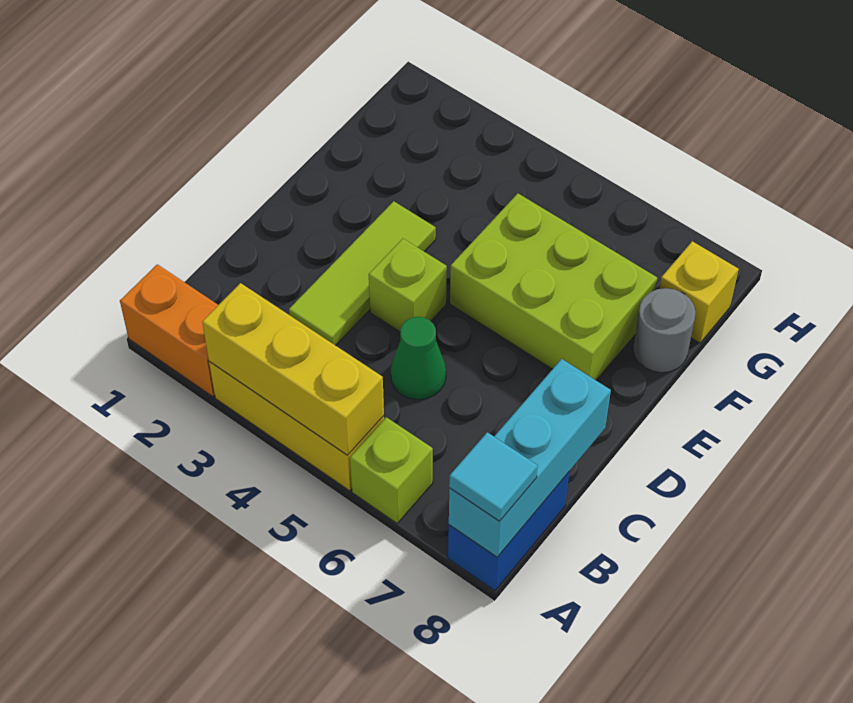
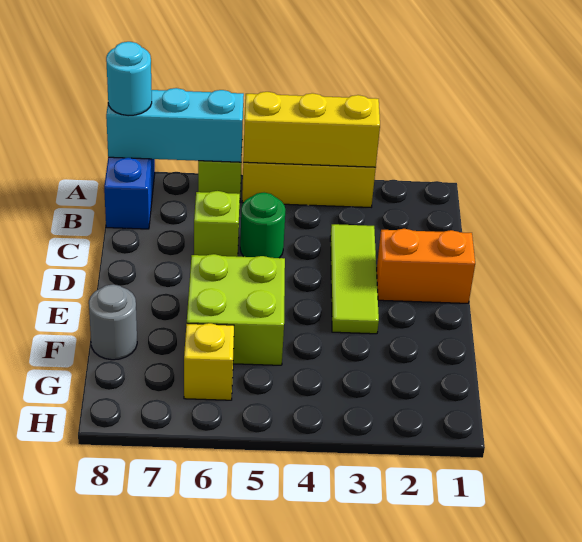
orange 1x2 brick [120,264,218,397] -> orange 1x2 brick moved to [377,229,475,303]
cyan 1x3 brick [449,359,611,557] -> cyan 1x3 brick turned to [106,88,244,162]
cyan 1x1 tile [449,432,538,521] -> cyan 1x1 round brick [106,42,152,116]
green 1x1 cone [391,317,446,400] -> green 1x1 round brick [240,193,285,258]
lime 1x1 brick [369,239,447,332] -> lime 1x1 brick moved to [194,191,240,257]
lime 2x3 brick [450,194,657,380] -> lime 2x2 brick [187,254,285,365]
yellow 1x1 brick [659,241,739,343] -> yellow 1x1 brick moved to [184,323,234,400]

